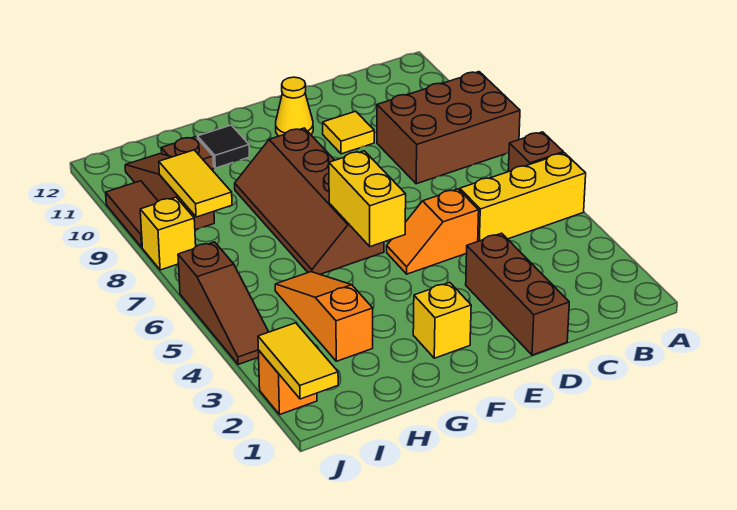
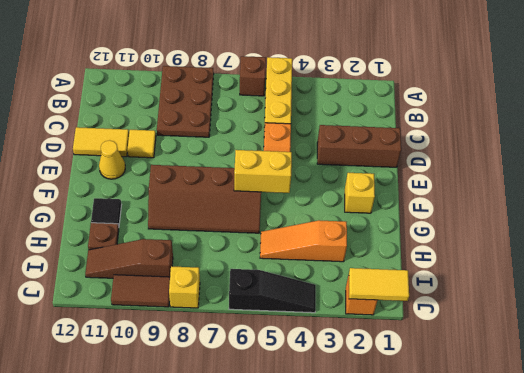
brown 2x3 brick [377,72,520,184] -> brown 2x3 plate [157,66,214,137]
yellow 1x2 tile [159,150,232,217] -> yellow 1x2 tile moved to [73,127,129,157]
brown 1x3 slope [178,242,268,364] -> black 1x3 slope [229,269,316,313]

